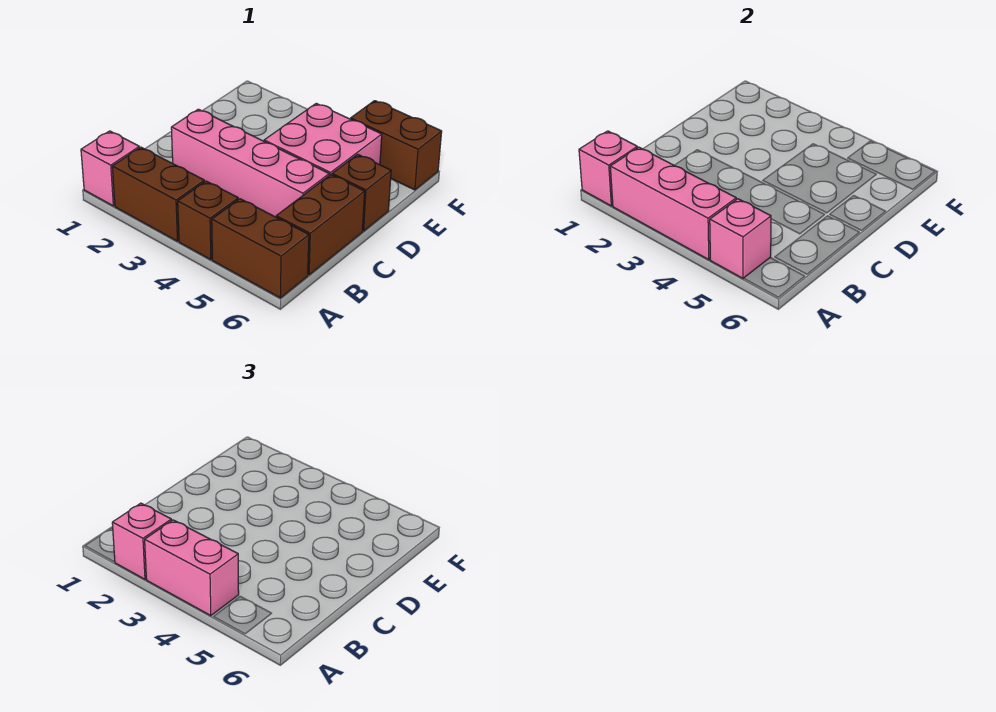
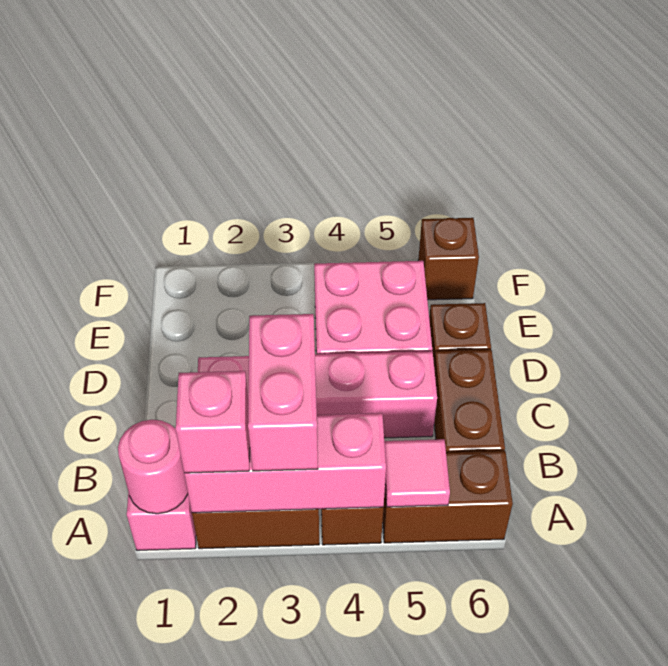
pink 1x1 brick [579,131,637,206] -> pink 1x1 round brick [118,420,188,514]
pink 1x2 brick [145,520,239,616] -> pink 1x2 brick turned to [248,314,318,471]
pink 1x1 brick [710,199,771,279] -> pink 1x1 tile [384,439,450,507]
brown 1x2 brick [351,101,442,190] -> brown 1x1 brick [418,218,479,300]

